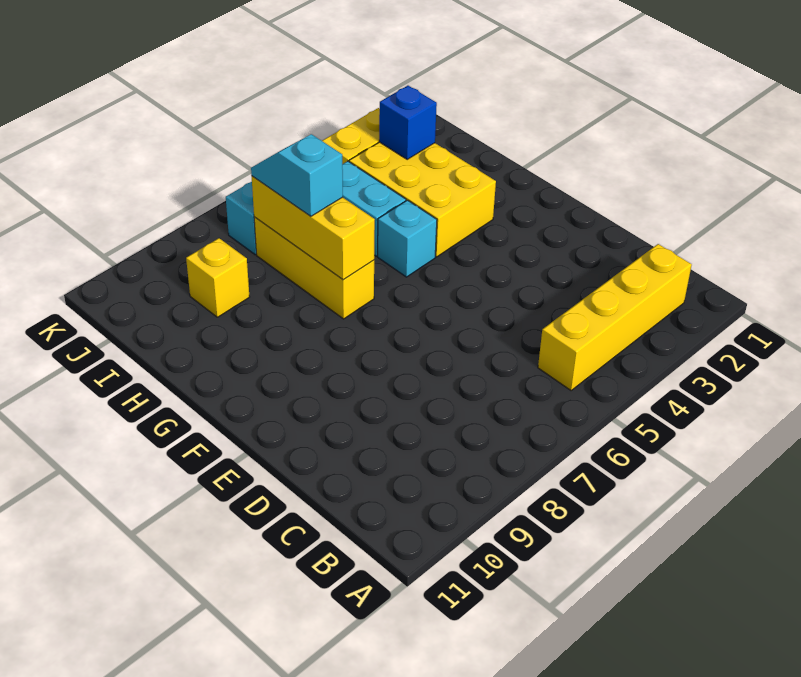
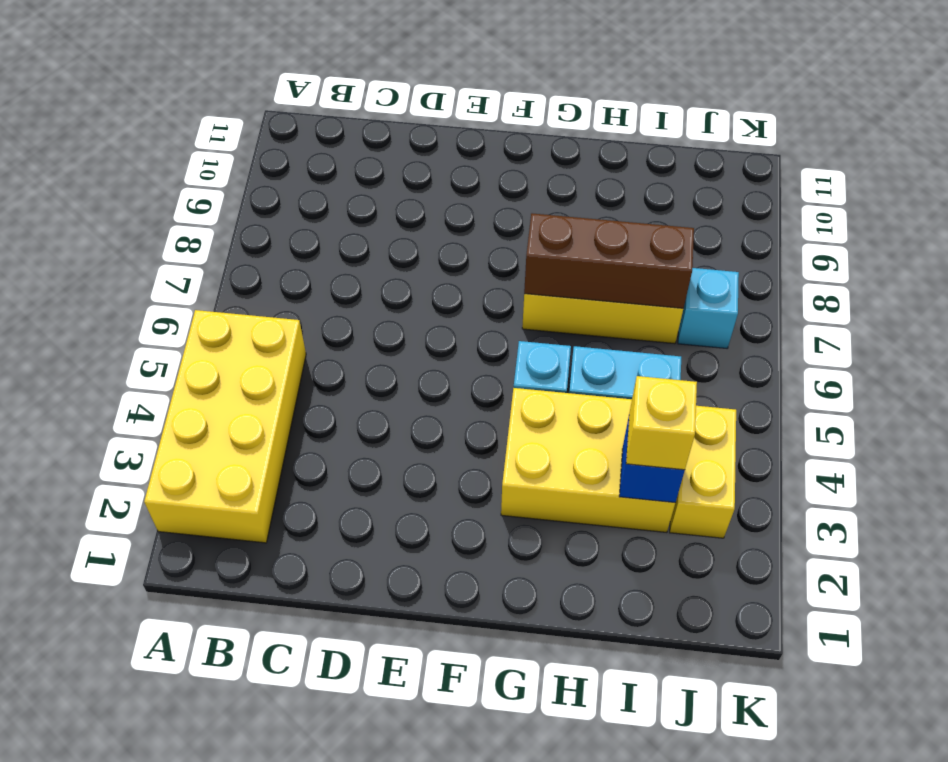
yellow 1x4 brick [538,244,692,391] -> yellow 2x4 brick [144,310,306,543]
yellow 1x3 brick [252,176,375,280] -> brown 1x3 brick [524,213,694,308]
cyan 1x2 slope [251,134,343,216] -> none
yellow 1x1 brick [186,238,249,317] -> yellow 1x1 brick moved to [626,376,697,470]

